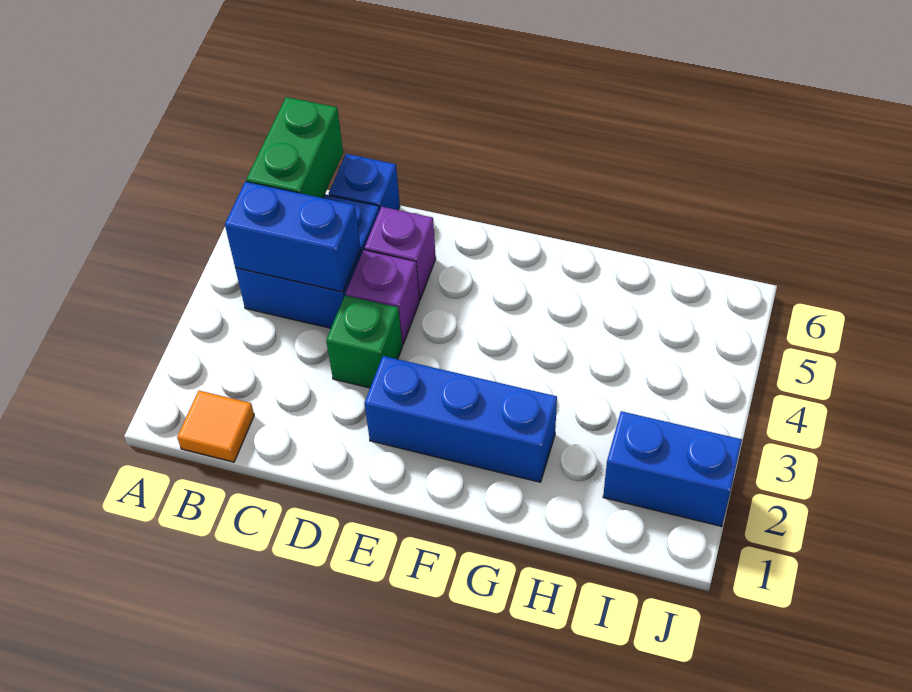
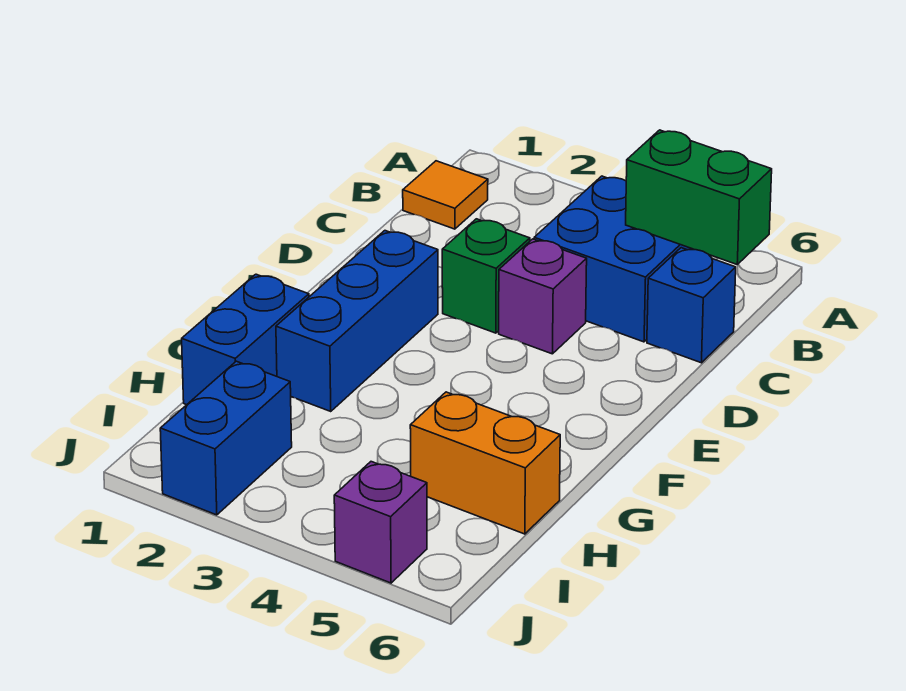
blue 1x2 brick [225,182,361,292] -> blue 1x2 brick moved to [182,274,309,405]
purple 1x1 brick [364,207,436,300] -> purple 1x1 brick moved to [334,462,427,583]
none -> orange 1x2 brick [410,392,560,534]

